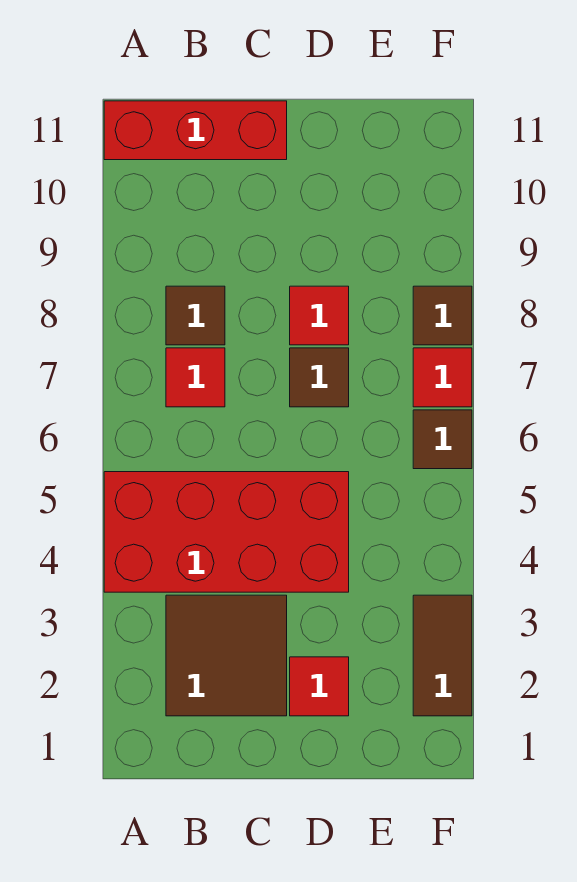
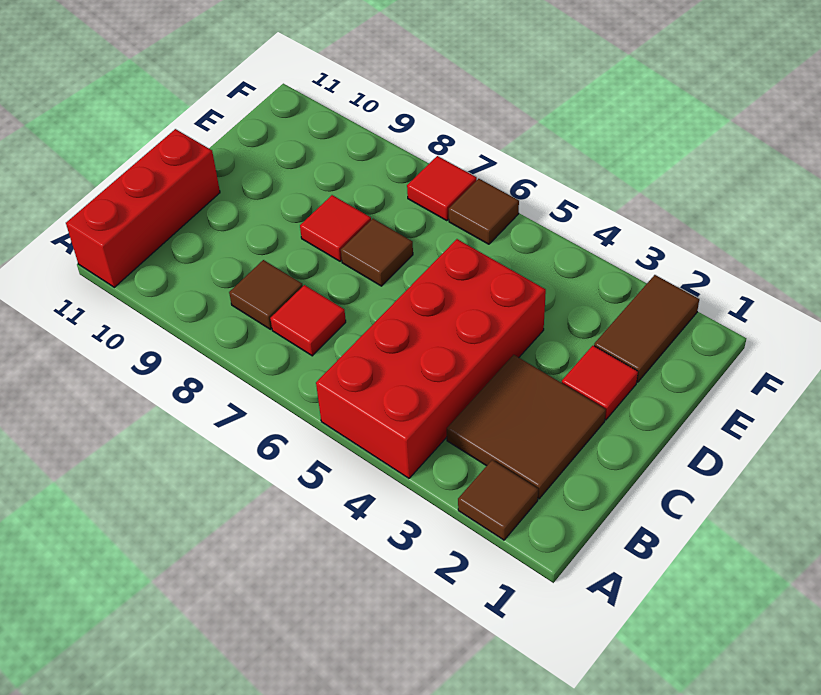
brown 1x2 tile [413,595,472,716] -> brown 1x2 tile turned to [594,275,699,382]
brown 1x1 tile [413,286,472,345] -> brown 1x1 tile moved to [458,460,538,540]

